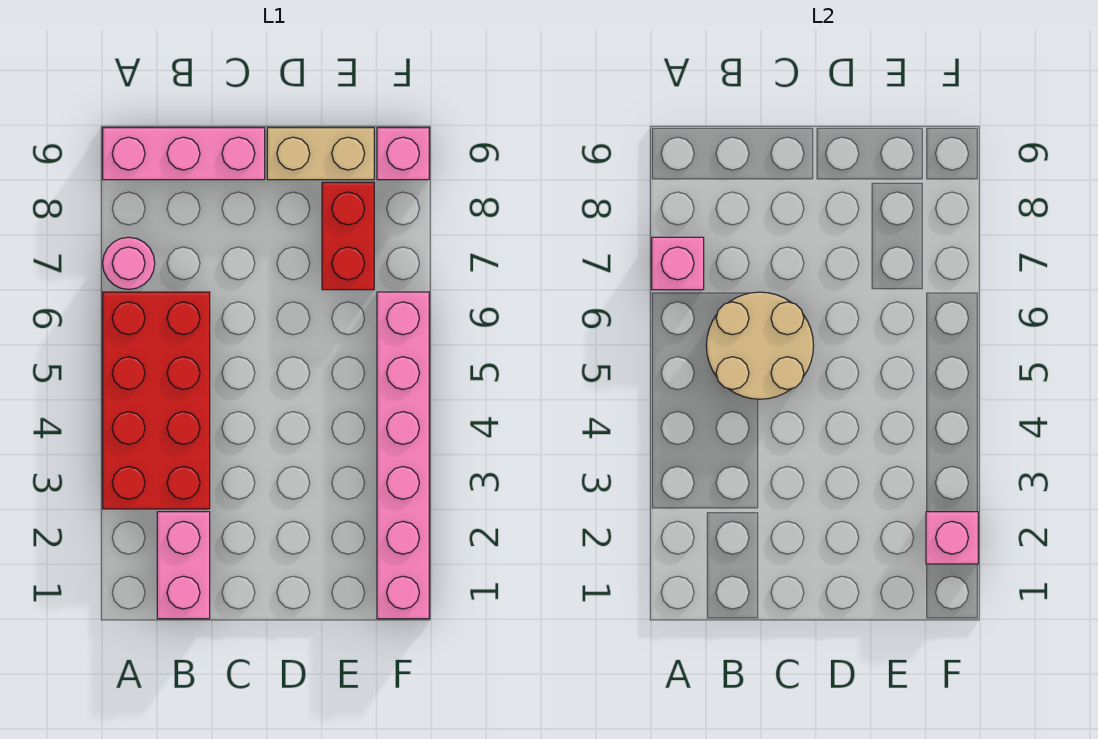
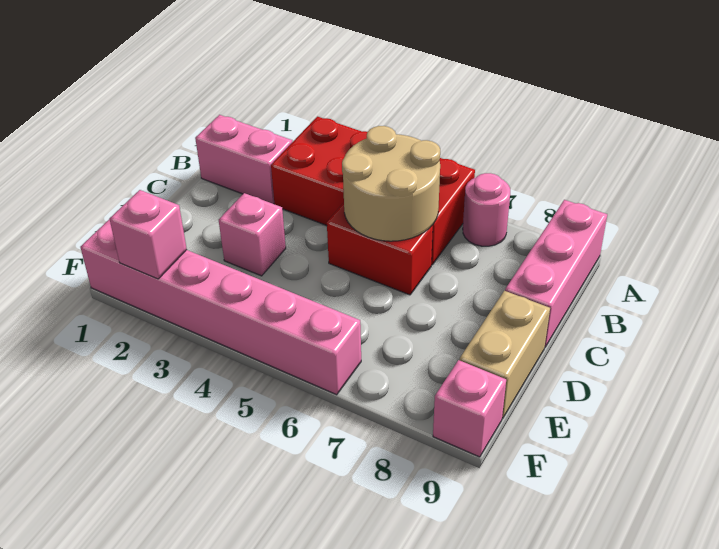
pink 1x1 brick [652,237,704,290] -> pink 1x1 brick moved to [219,193,286,276]
red 1x2 brick [322,182,374,290] -> red 1x2 brick moved to [327,203,433,295]

